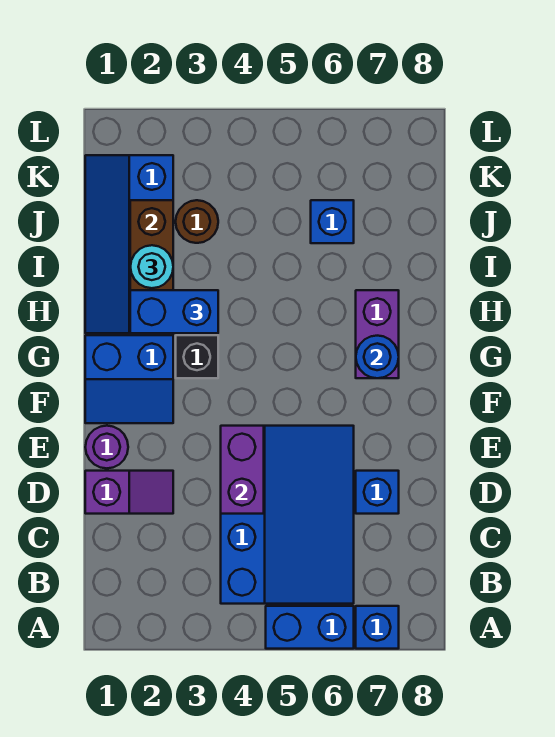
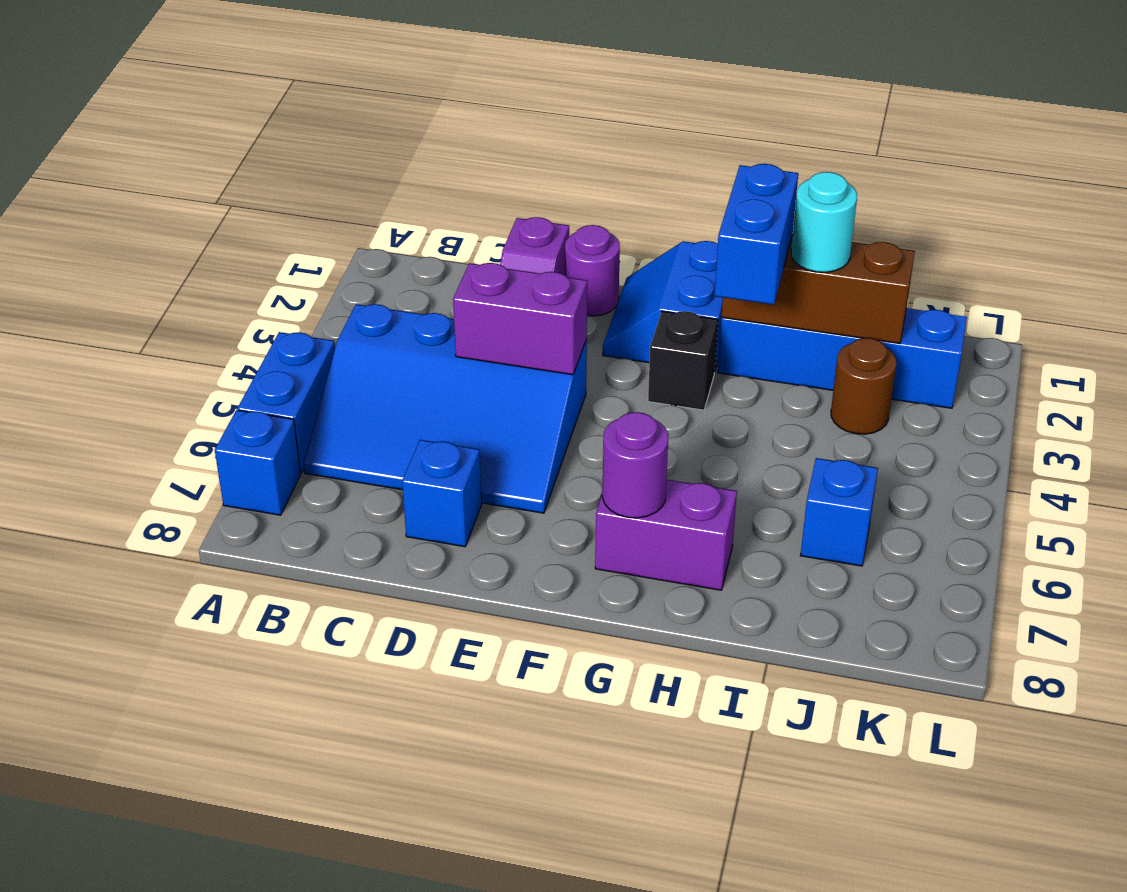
blue 1x1 round brick [356,336,399,378] -> purple 1x1 round brick [602,412,669,518]

